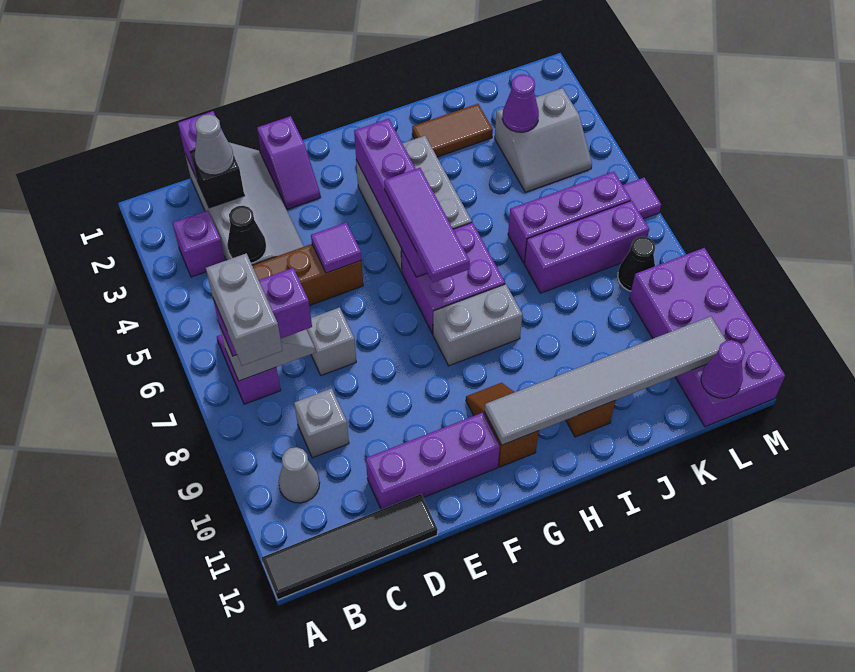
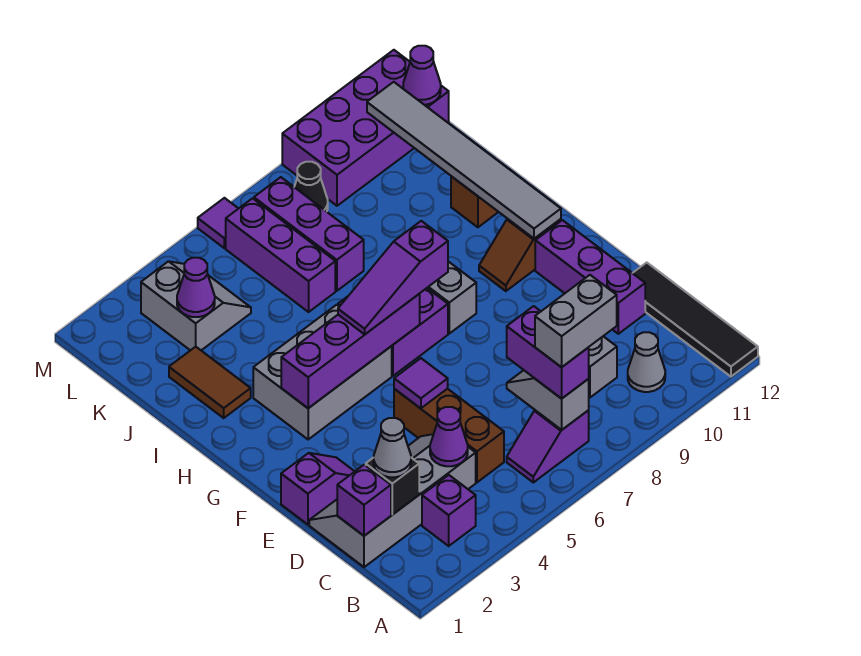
black 1x1 cone [227,206,266,263] -> purple 1x1 cone [430,407,468,466]
grey 1x1 brick [307,307,356,375] -> none
purple 1x3 tile [384,168,470,283] -> purple 1x3 slope [338,221,448,334]

